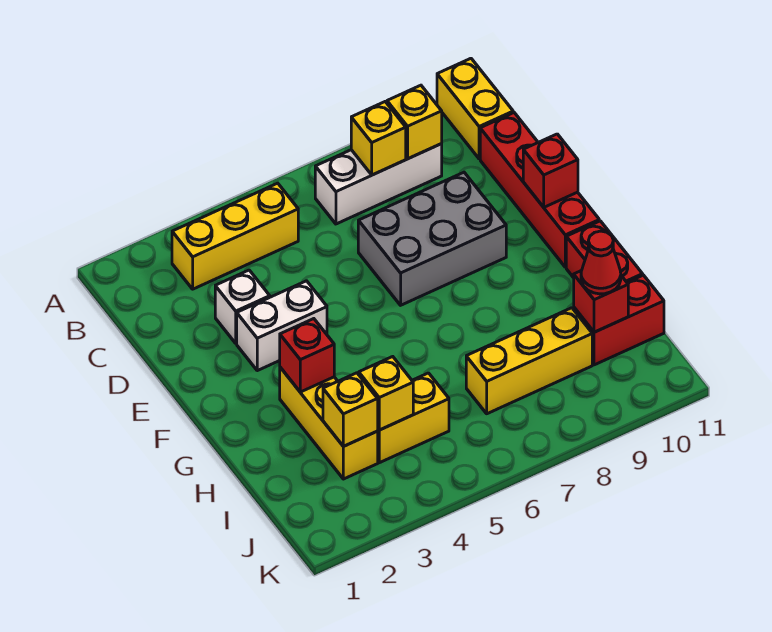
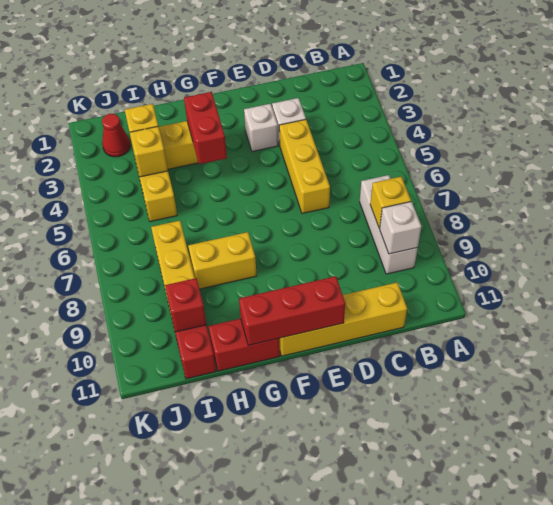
yellow 1x2 brick [437,58,513,159] -> yellow 1x2 brick moved to [188,232,257,289]
yellow 1x3 brick [172,183,298,289] -> yellow 1x3 brick moved to [279,119,330,213]
yellow 1x1 brick [387,85,442,159] -> white 1x1 brick [380,202,422,254]
red 1x4 brick [480,113,599,267] -> yellow 1x4 brick [279,282,407,356]
grey 2x3 brick [358,172,506,305] -> none
white 1x2 brick [237,281,327,371] -> white 1x1 brick [244,104,278,151]
red 1x1 brick [523,134,578,207] -> red 1x3 brick [239,276,345,345]
red 1x1 brick [280,319,334,392] -> red 1x2 brick [184,92,227,164]
red 1x1 cone [581,231,621,294] -> red 1x1 cone moved to [102,114,130,157]

